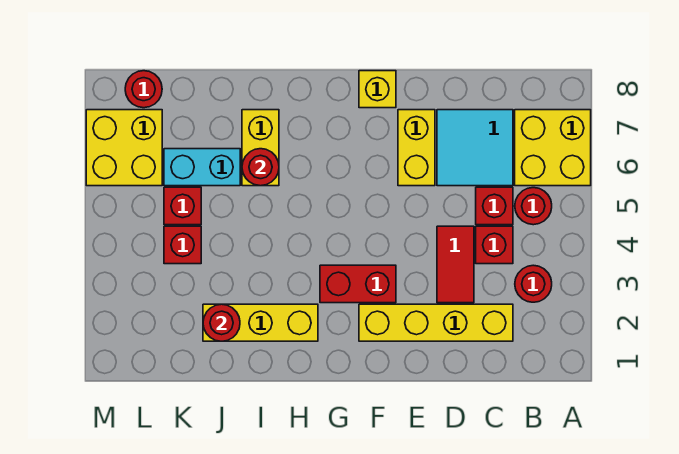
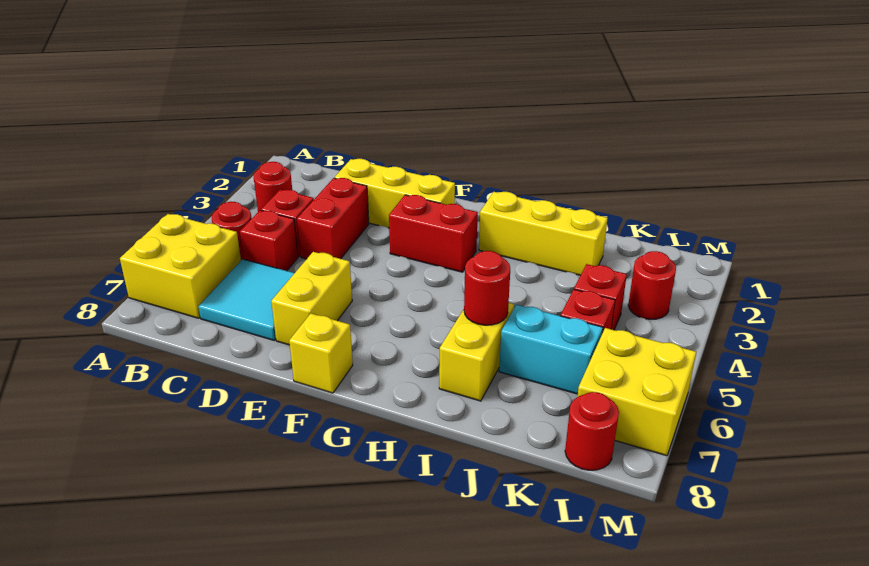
yellow 1x4 brick [359,304,513,341] -> yellow 1x3 brick [334,159,455,228]
red 1x2 tile [437,226,474,303] -> red 1x2 brick [297,178,369,259]
red 1x1 round brick [203,304,240,341] -> red 1x1 round brick moved to [628,251,676,319]

